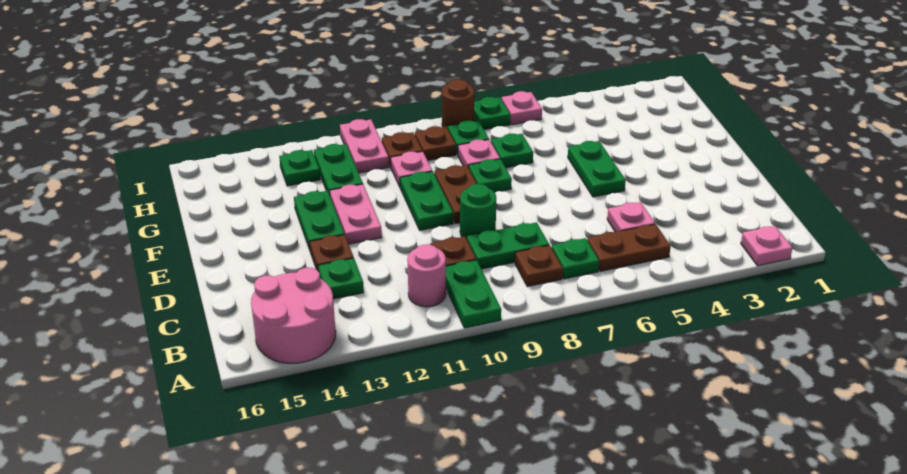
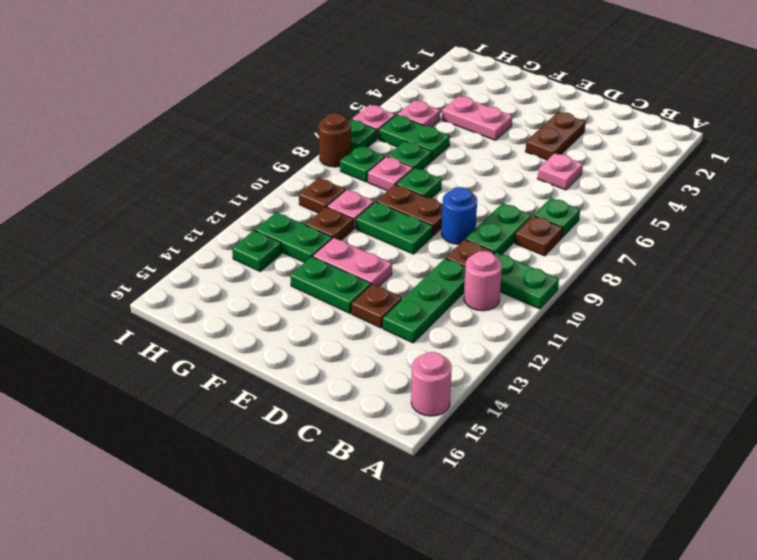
pink 1x1 plate [741,226,792,266] -> pink 1x1 plate moved to [397,100,440,127]
pink 2x2 round brick [251,268,336,363] -> pink 1x1 round brick [411,352,452,416]
brown 1x2 plate [587,224,671,271] -> brown 1x2 plate moved to [525,112,586,160]
green 1x1 plate [318,258,364,299] -> green 1x3 plate [383,258,465,343]
green 1x1 round brick [460,184,496,239] -> blue 1x1 round brick [441,187,477,244]
green 1x2 plate [568,141,626,197] -> green 1x2 plate moved to [379,115,450,161]
brown 1x1 plate [415,126,456,161] -> brown 1x1 plate moved to [306,207,354,240]
pink 1x2 plate [340,119,389,173] -> pink 1x2 plate moved to [442,96,512,140]

